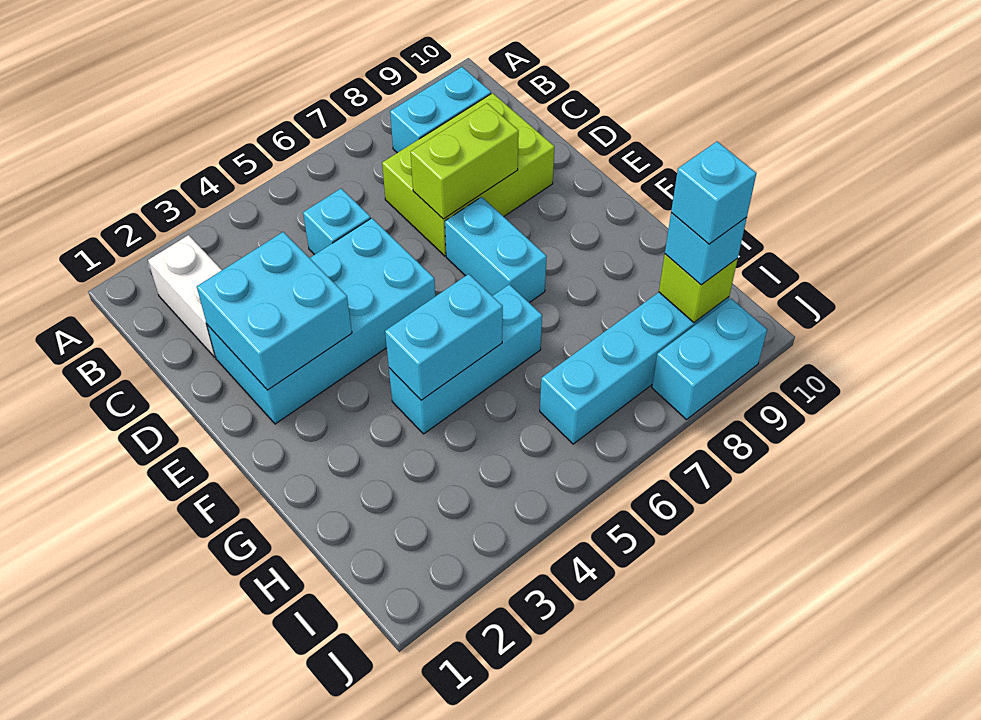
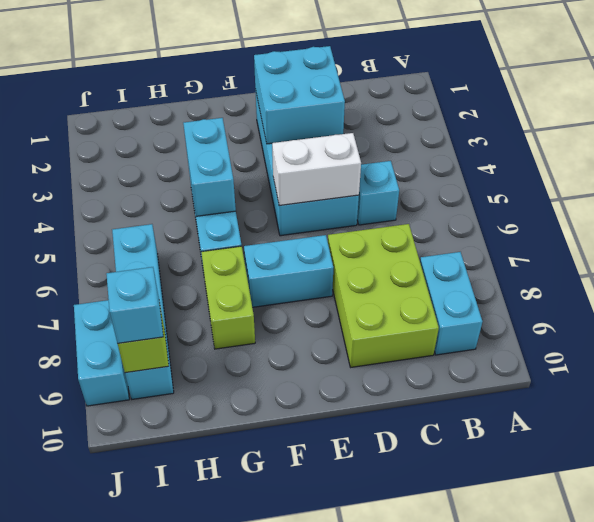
white 1x2 brick [148,235,222,357] -> white 1x2 brick moved to [272,133,361,206]
lime 1x2 brick [411,103,519,219] -> lime 1x2 brick moved to [201,246,255,349]
cyan 1x1 brick [671,142,757,244] -> none

